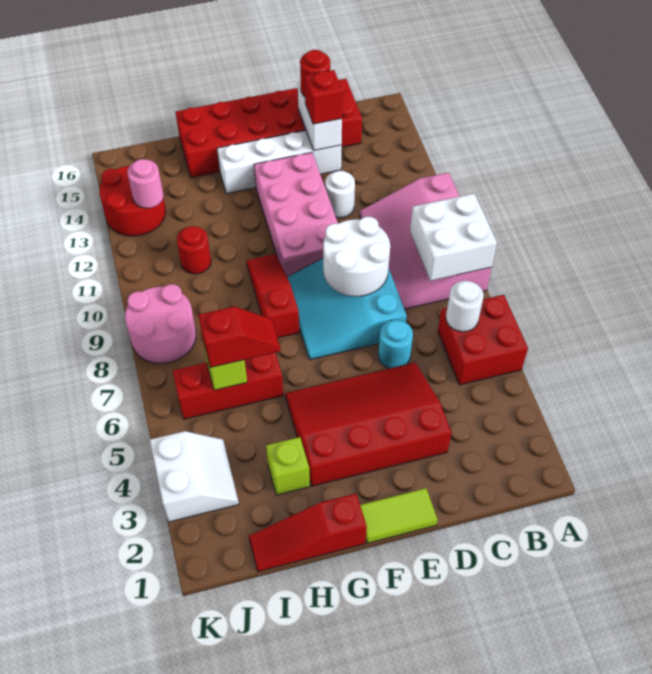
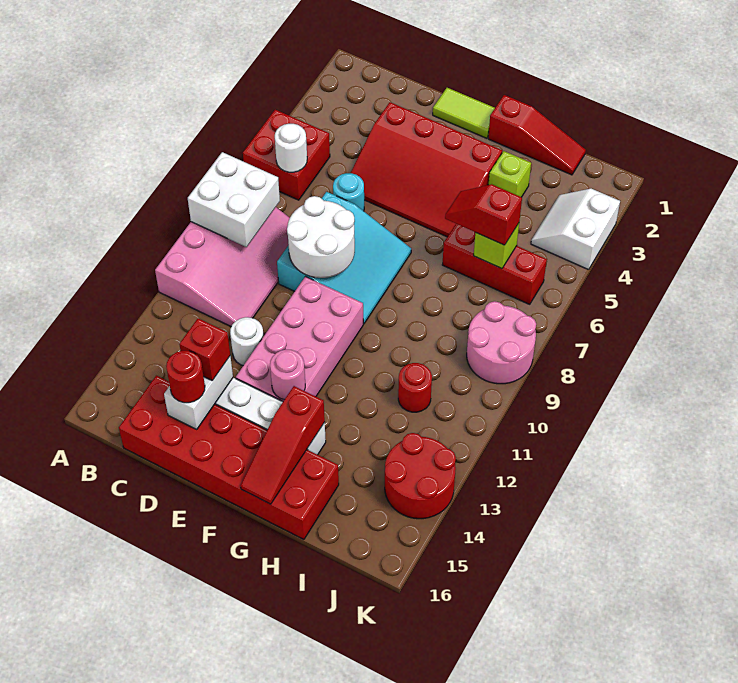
red 1x3 slope [246,254,299,338] -> red 1x3 slope moved to [241,386,325,504]
pink 1x1 round brick [127,159,163,208] -> pink 1x1 round brick moved to [270,350,305,400]

